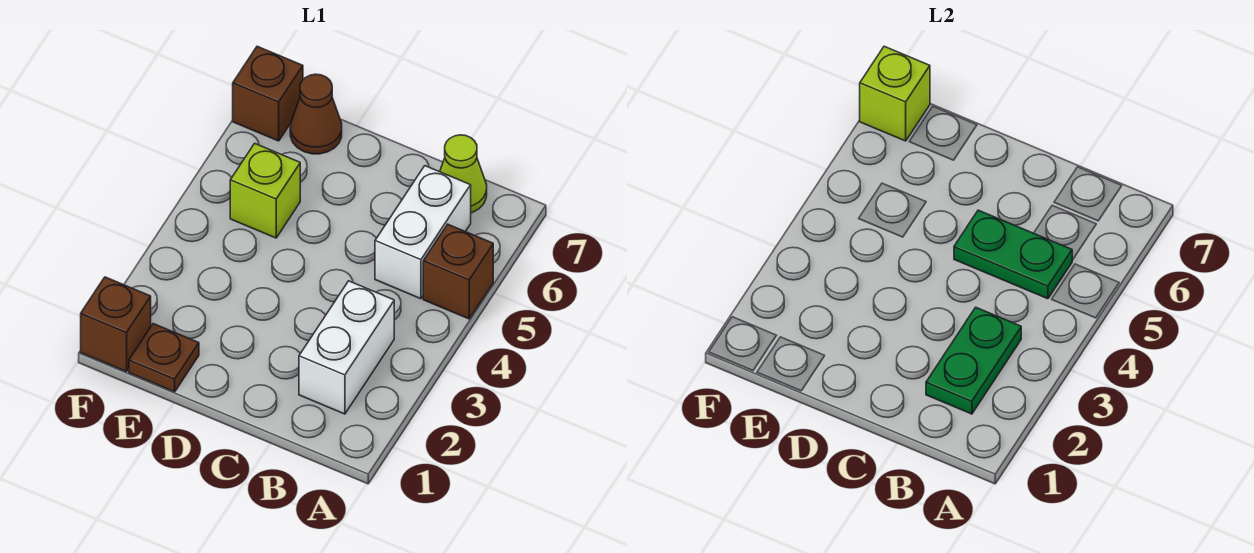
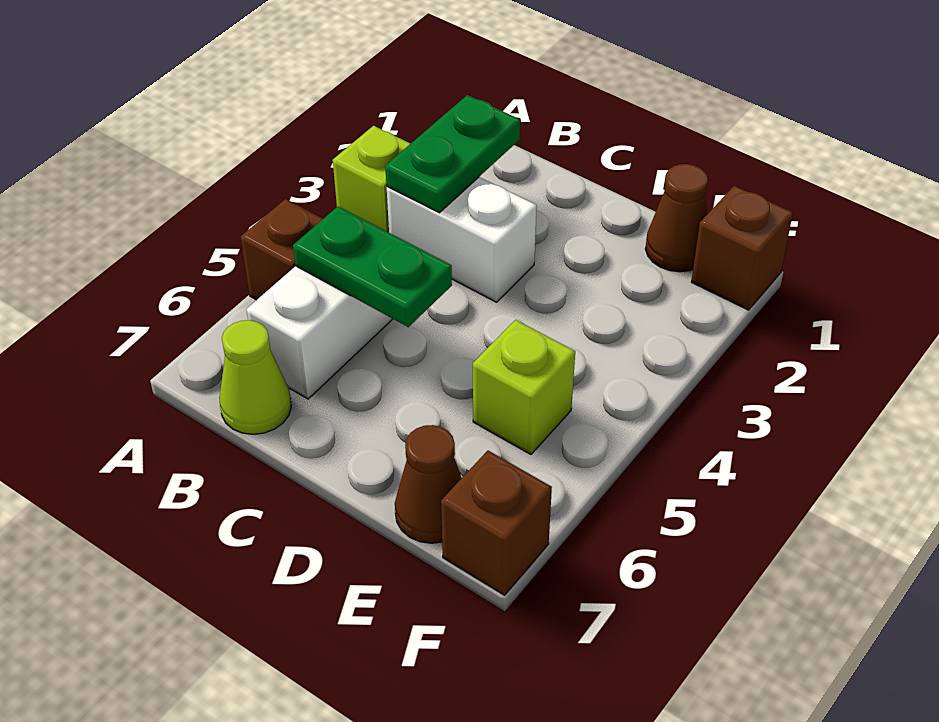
white 1x2 brick [299,281,394,414] -> white 1x2 brick turned to [387,177,537,302]
brown 1x1 plate [129,324,199,392] -> brown 1x1 cone [645,164,708,272]
lime 1x1 brick [860,46,930,141] -> lime 1x1 brick moved to [333,126,410,232]

